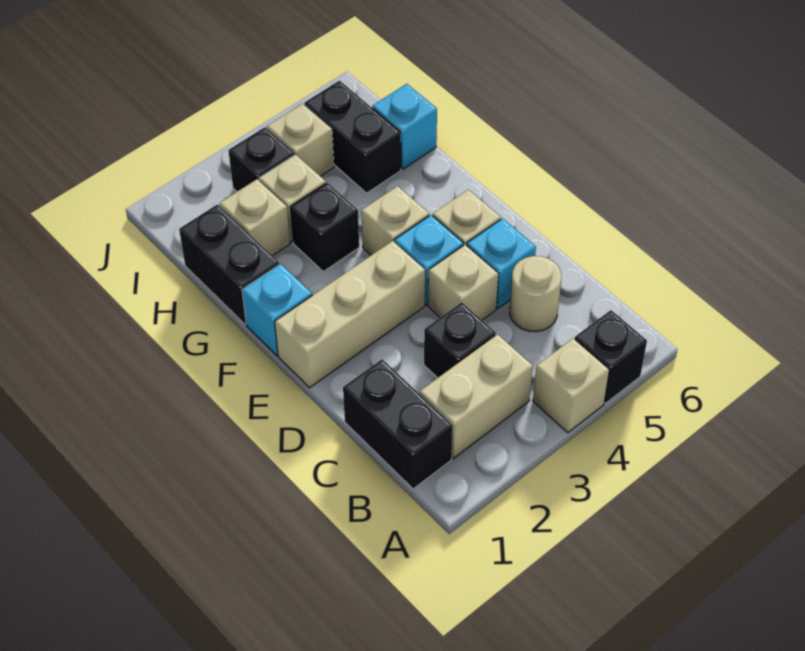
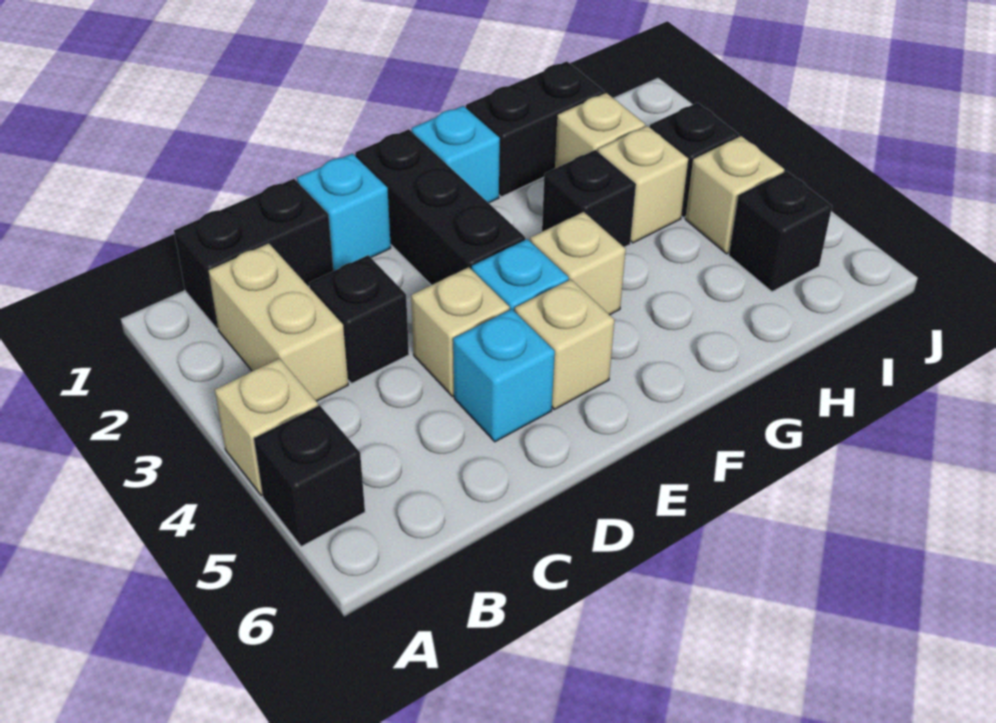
tan 1x1 round brick [510,256,562,332] -> none
tan 1x3 brick [275,241,425,387] -> black 1x3 brick [355,129,525,285]
black 1x2 brick [305,81,401,193] -> black 1x1 brick [729,171,832,292]
cyan 1x1 brick [372,84,437,169] -> cyan 1x1 brick moved to [297,154,391,271]

